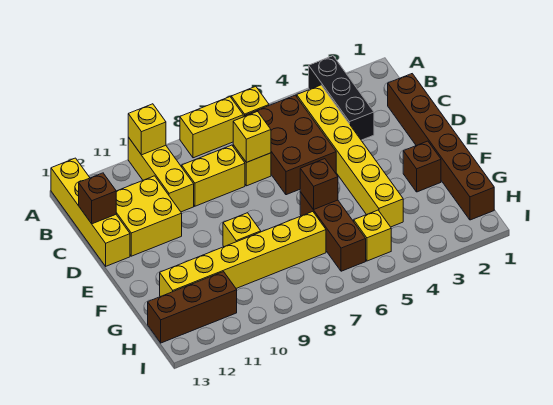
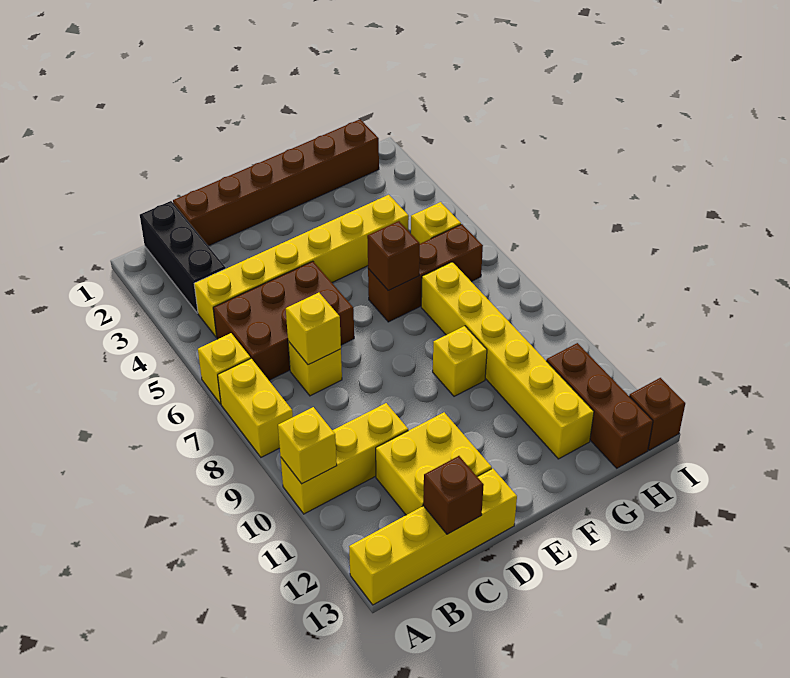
black 1x3 brick [309,56,374,140] -> black 1x3 brick turned to [140,201,226,313]
yellow 1x2 brick [182,145,245,206] -> none
brown 1x1 brick [403,141,441,192] -> brown 1x1 brick moved to [629,378,685,450]

